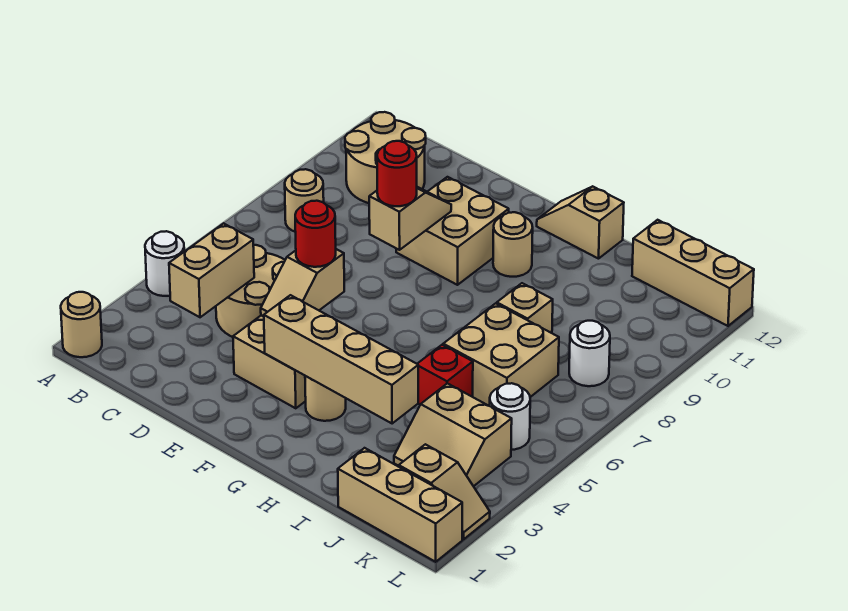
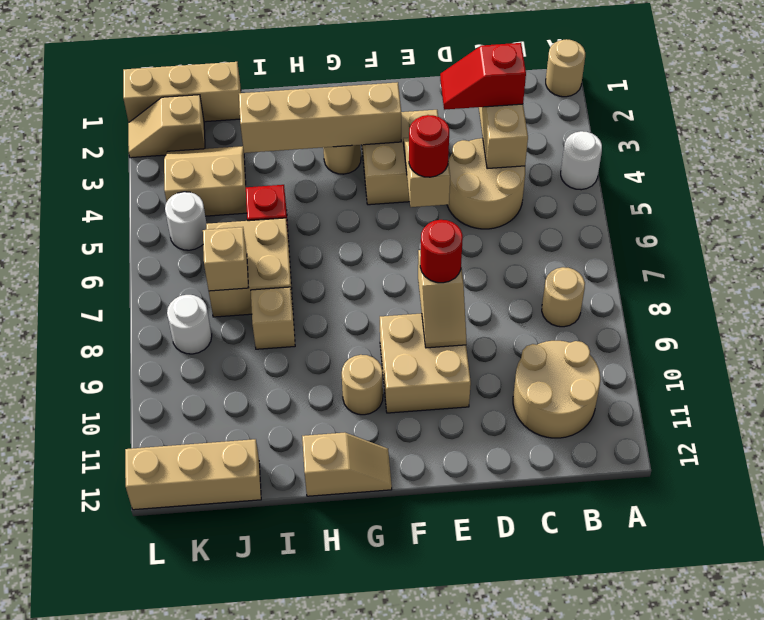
none -> red 1x2 slope [440,43,526,110]
none -> tan 1x1 brick [203,227,249,291]

